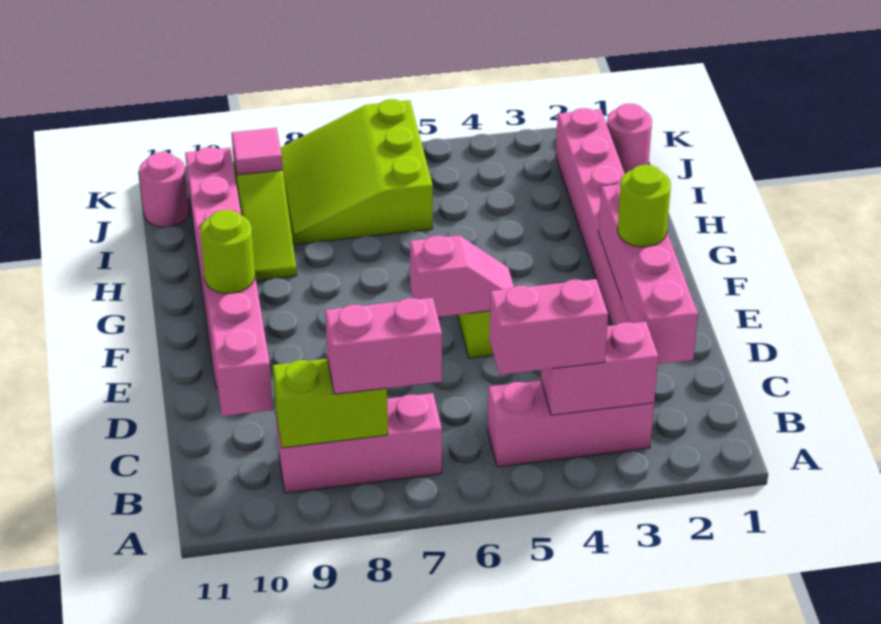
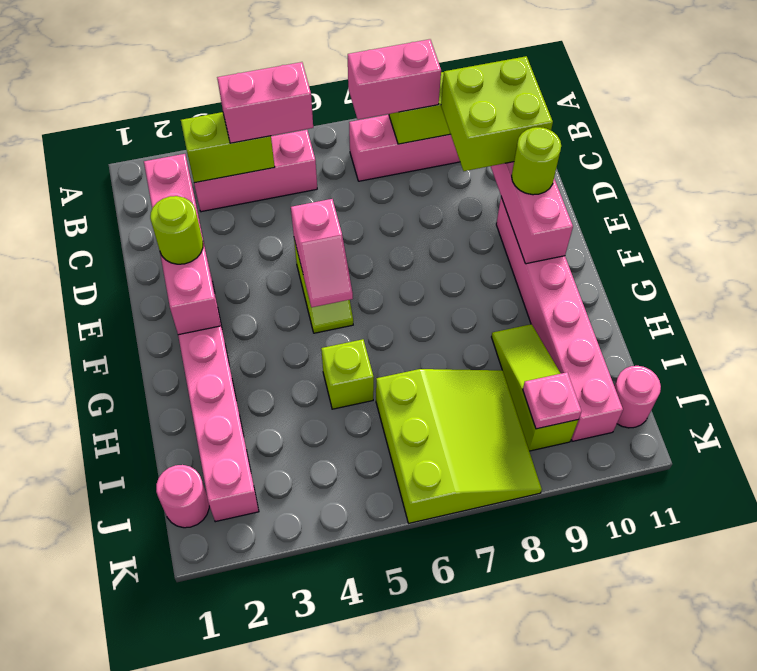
pink 1x2 brick [541,322,658,415] -> lime 1x2 brick [181,112,275,183]
none -> lime 2x2 brick [441,56,553,171]
pink 1x2 slope [410,235,514,317] -> pink 1x2 slope turned to [291,199,353,307]
none -> lime 1x1 brick [321,339,374,409]
pink 1x1 tile [231,128,283,175] -> pink 1x1 plate [523,372,581,429]

